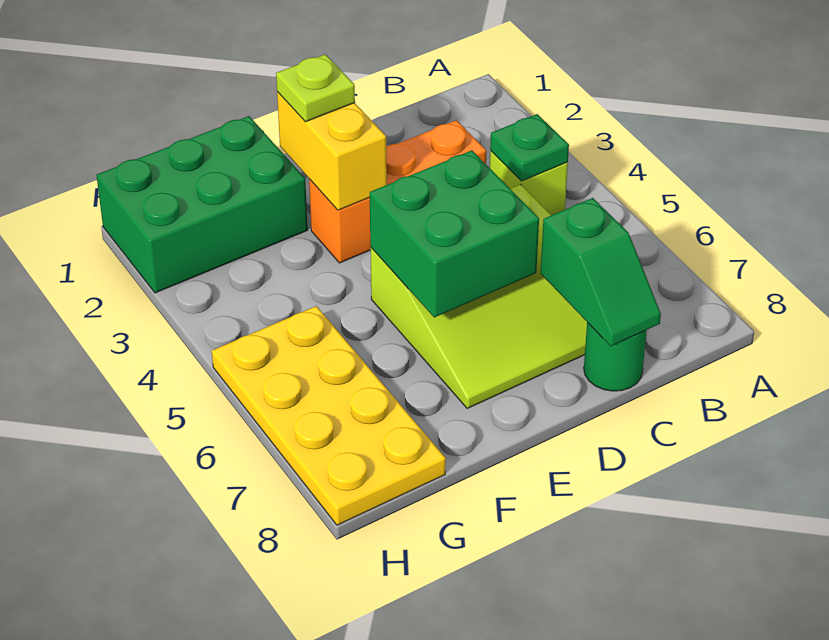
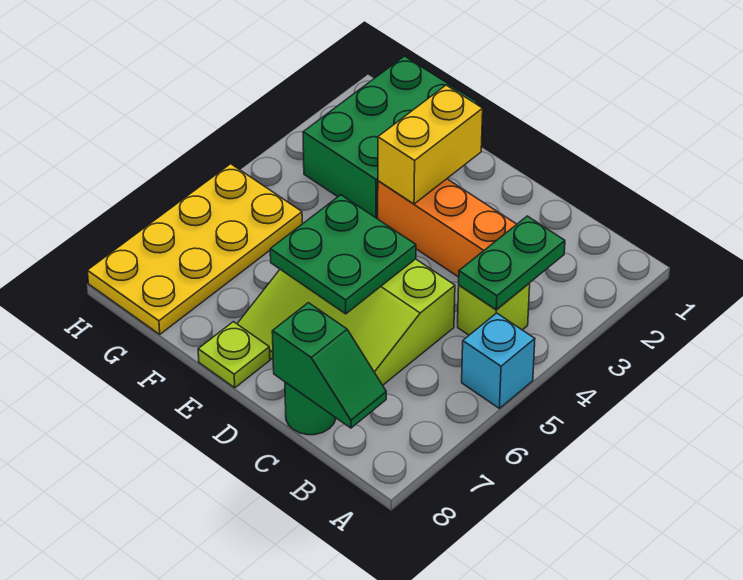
none -> cyan 1x1 brick [462,313,535,408]
green 1x1 plate [490,114,569,181] -> green 1x2 plate [459,216,565,310]
green 1x2 slope [541,198,661,346] -> green 1x2 slope turned to [272,303,386,428]
green 2x2 brick [370,150,539,317] -> green 2x2 plate [270,195,416,314]
lime 1x1 plate [276,54,355,122] -> lime 1x1 plate moved to [198,322,270,388]
green 2x3 brick [96,116,308,293] -> green 2x3 brick turned to [303,56,477,219]

